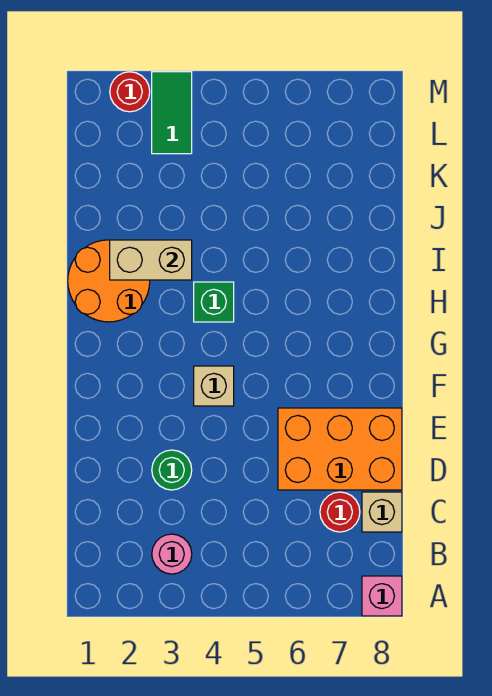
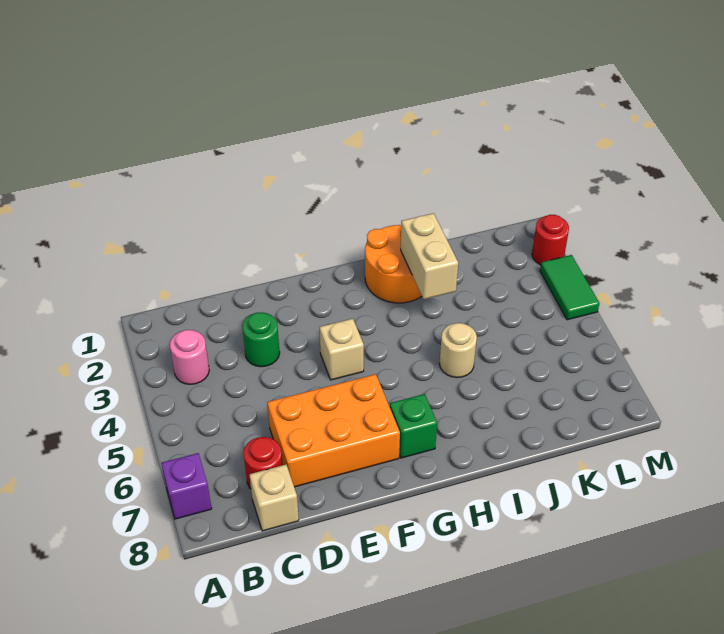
none -> purple 1x1 brick [161,453,212,519]
pink 1x1 brick [362,576,402,616] -> none
orange 2x3 brick [278,408,402,490] -> orange 2x3 brick turned to [267,374,400,487]
green 1x1 brick [194,282,234,322] -> green 1x1 brick moved to [390,394,437,458]
none -> tan 1x1 round brick [439,323,477,378]
green 1x2 tile [152,72,192,154] -> green 1x2 tile turned to [540,255,599,320]

